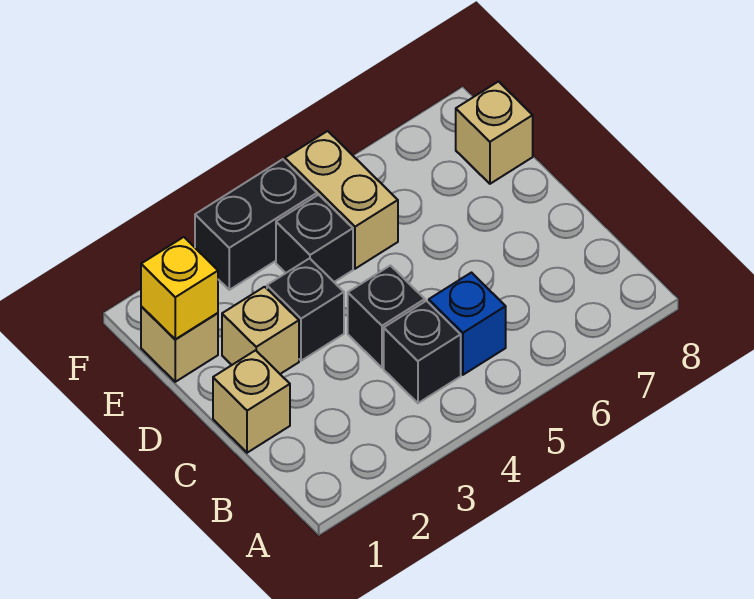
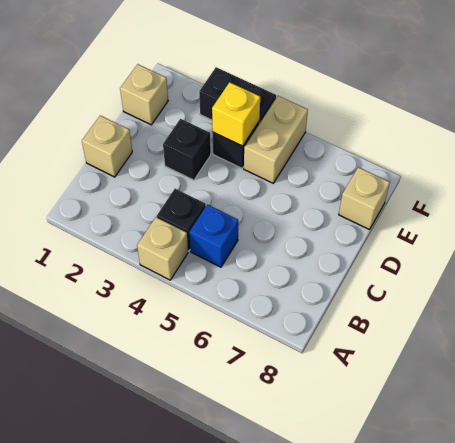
black 1x1 brick [348,266,425,368] -> none
tan 1x1 brick [222,287,299,374] -> tan 1x1 brick moved to [137,217,188,280]
yellow 1x1 brick [141,237,218,339] -> yellow 1x1 brick moved to [212,82,260,146]

